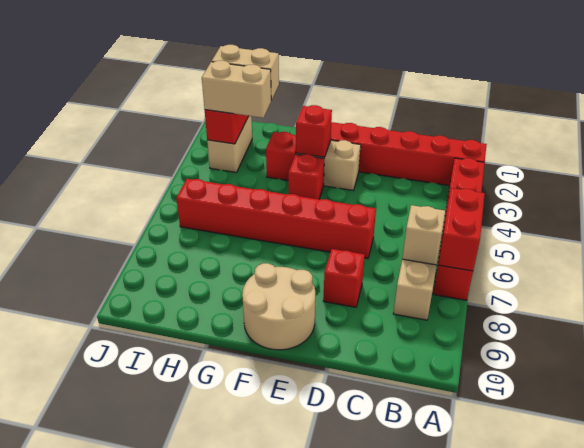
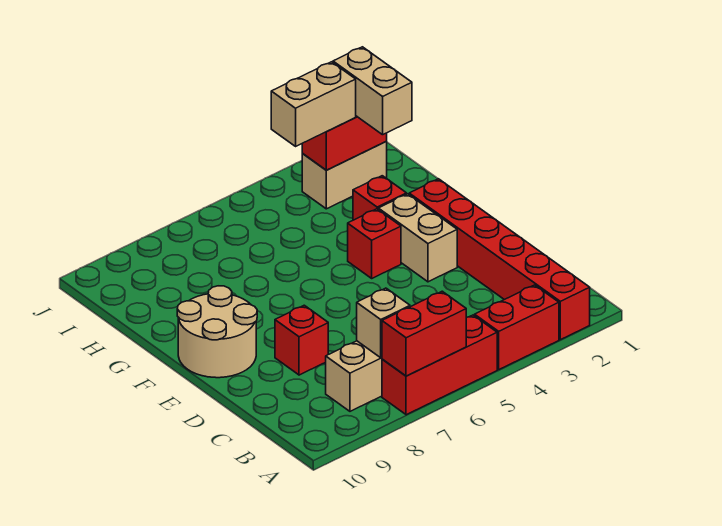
red 1x6 brick [176,179,376,258] -> none
red 1x1 brick [296,105,332,157] -> none
tan 1x2 brick [202,61,271,118] -> tan 1x2 brick turned to [271,62,356,146]

